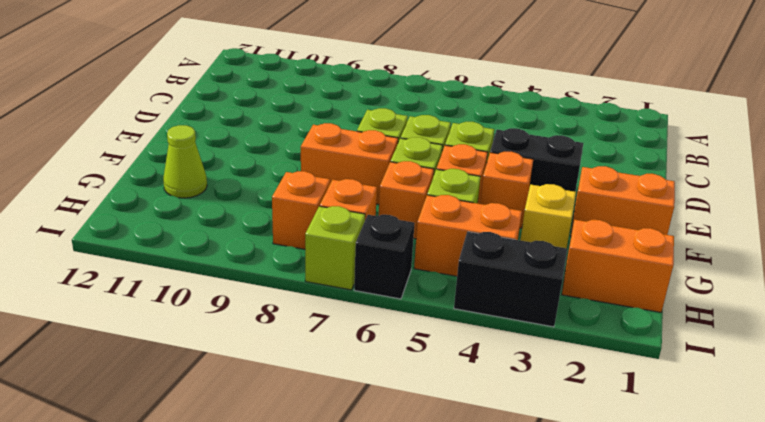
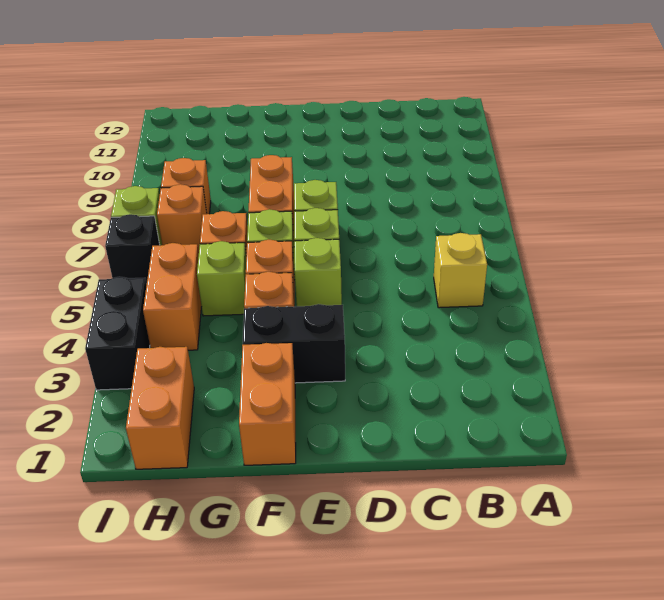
black 1x2 brick [490,128,583,192] -> black 1x2 brick turned to [243,304,345,383]
yellow 1x1 brick [520,184,576,248] -> yellow 1x1 brick moved to [434,233,487,308]
lime 1x1 cone [163,125,207,198] -> none

